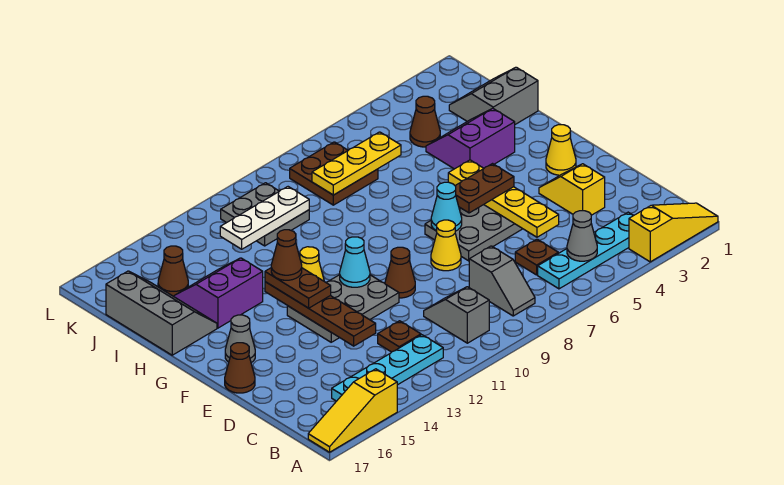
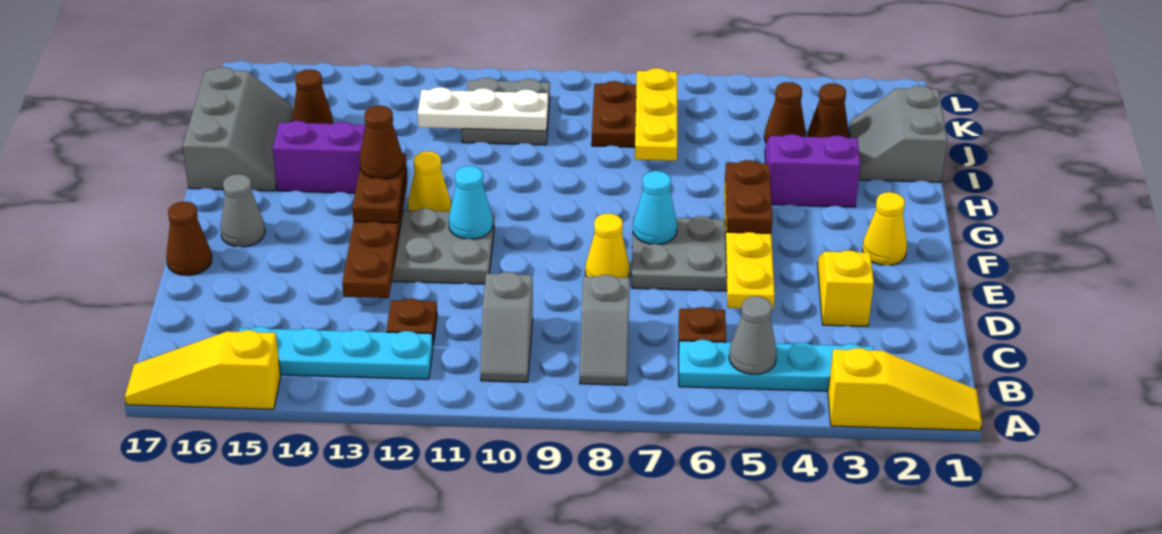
grey 1x2 slope [424,287,489,343] -> grey 1x2 slope turned to [480,272,533,382]
brown 1x1 cone [385,247,415,298] -> brown 1x1 cone moved to [808,83,849,138]
brown 1x2 plate [455,164,514,213] -> brown 1x2 plate turned to [725,160,773,233]
grey 2x2 slope [449,67,538,124] -> grey 2x2 slope turned to [849,86,947,182]
yellow 1x3 plate [312,132,401,195] -> yellow 1x3 plate turned to [635,68,677,161]

